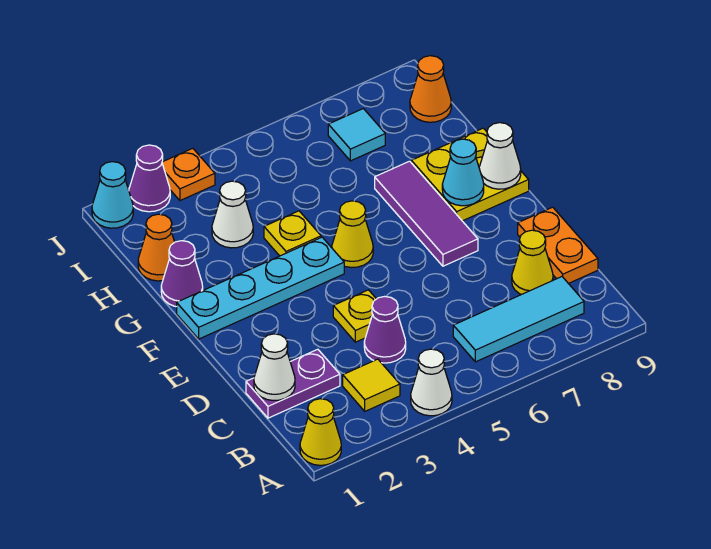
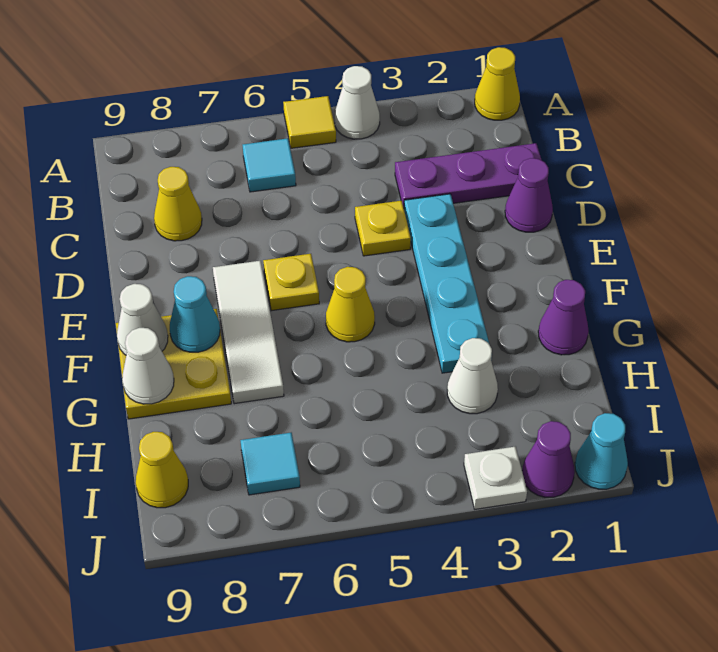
yellow 1x1 tile [343,359,400,411] -> yellow 1x1 tile moved to [283,96,336,148]
cyan 1x3 tile [453,277,584,362] -> cyan 1x1 tile [243,138,296,192]
purple 1x2 plate [246,349,340,418] -> purple 1x3 plate [395,143,541,207]
white 1x1 cone [254,334,295,401] -> white 1x1 cone moved to [122,328,174,404]
purple 1x1 cone [364,296,406,363] -> purple 1x1 cone moved to [505,158,553,232]
orange 1x2 plate [518,207,598,284] -> none
purple 1x3 tile [375,161,478,266] -> white 1x3 tile [213,261,284,404]
cyan 1x4 plate [177,237,344,339] -> cyan 1x4 plate turned to [404,194,492,373]
yellow 1x1 plate [264,211,321,256] -> yellow 1x1 plate moved to [263,254,319,311]
orange 1x1 cone [138,214,174,281] -> none
orange 1x1 cone [410,56,451,122] -> yellow 1x1 cone [136,432,188,508]
orange 1x1 plate [162,148,215,201] -> white 1x1 plate [464,447,527,509]

